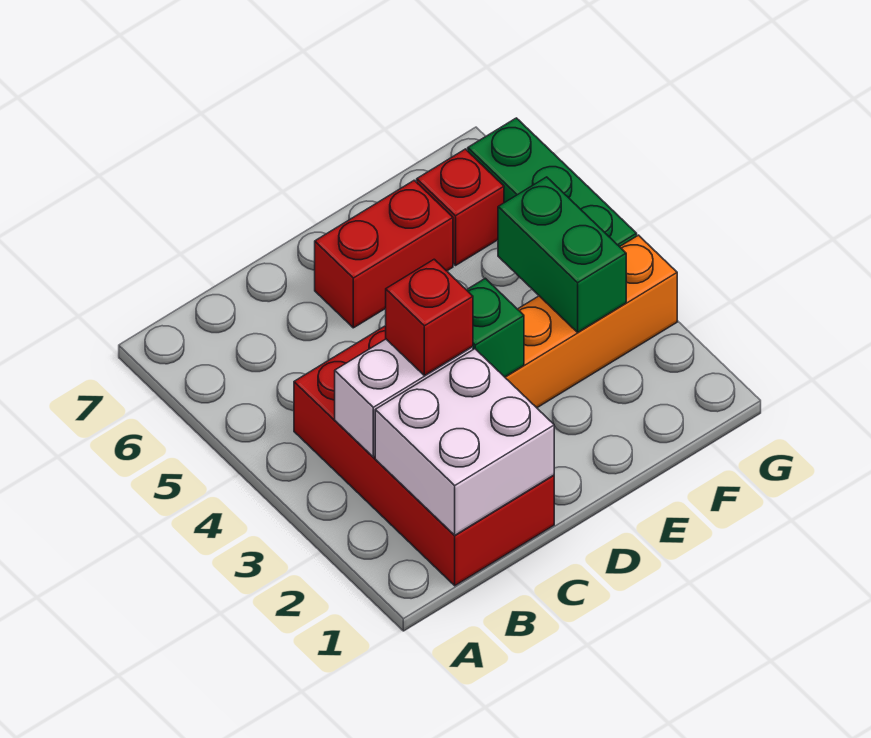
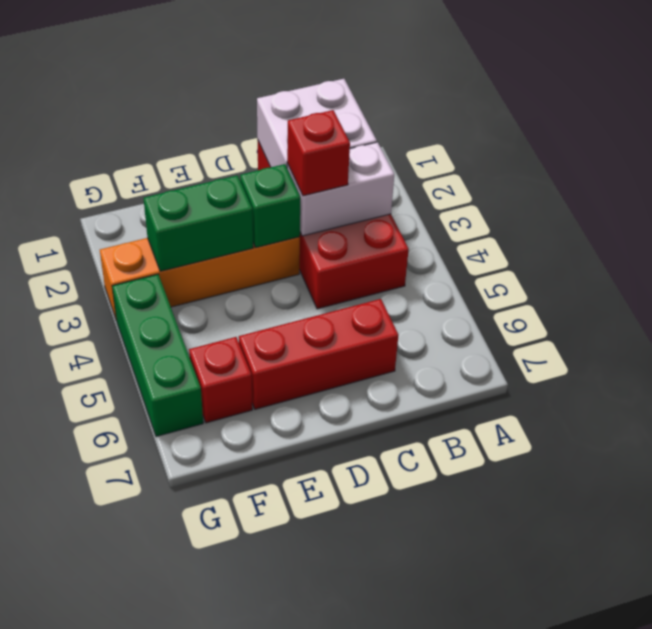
red 1x2 brick [315,180,453,328] -> red 1x3 brick [239,299,398,409]
green 1x2 brick [498,177,626,332] -> green 1x2 brick turned to [144,175,253,271]

